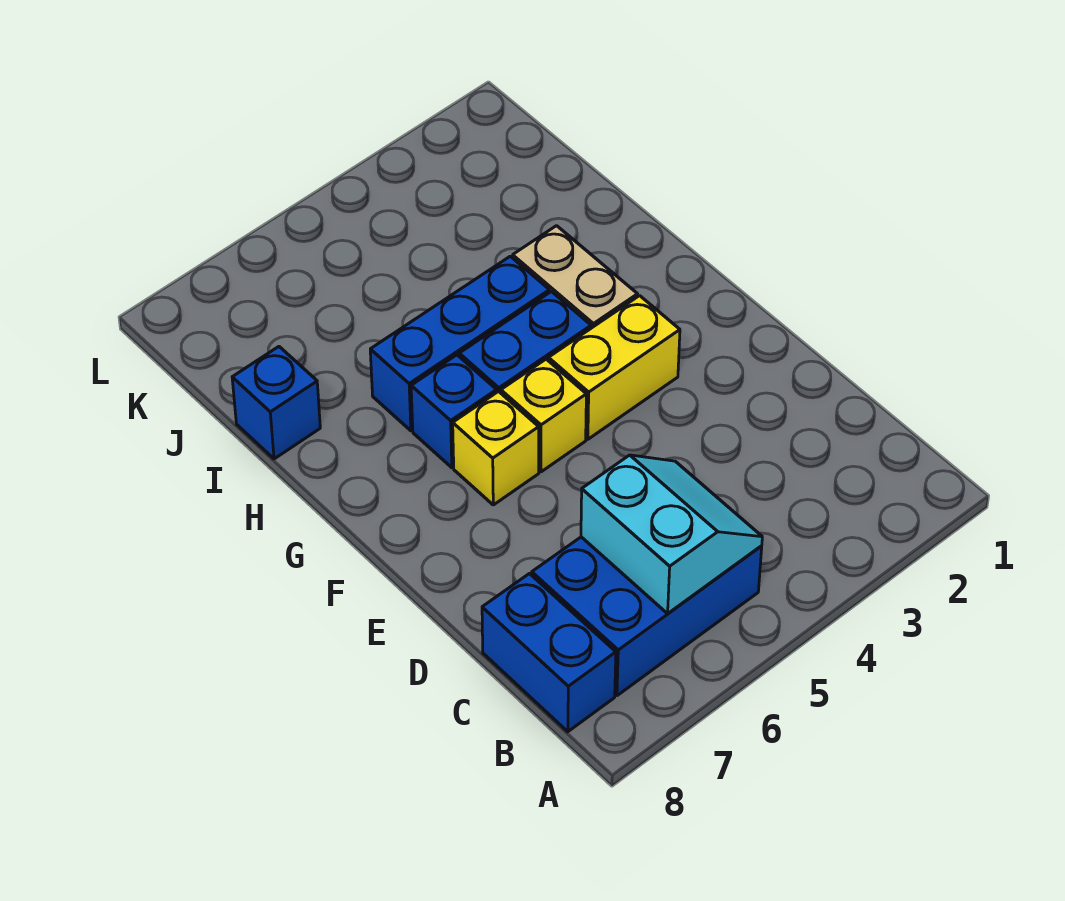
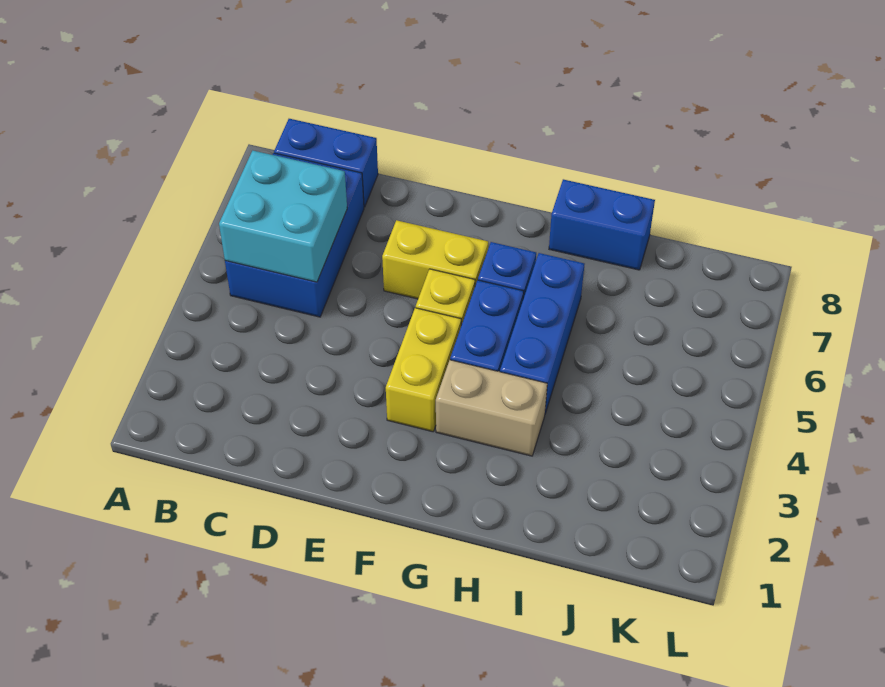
cyan 2x2 slope [581,455,762,614] -> cyan 2x2 brick [219,151,347,282]
yellow 1x1 brick [453,392,539,505] -> yellow 1x2 brick [382,220,488,299]
blue 1x1 brick [232,347,320,459] -> blue 1x2 brick [549,179,655,270]

